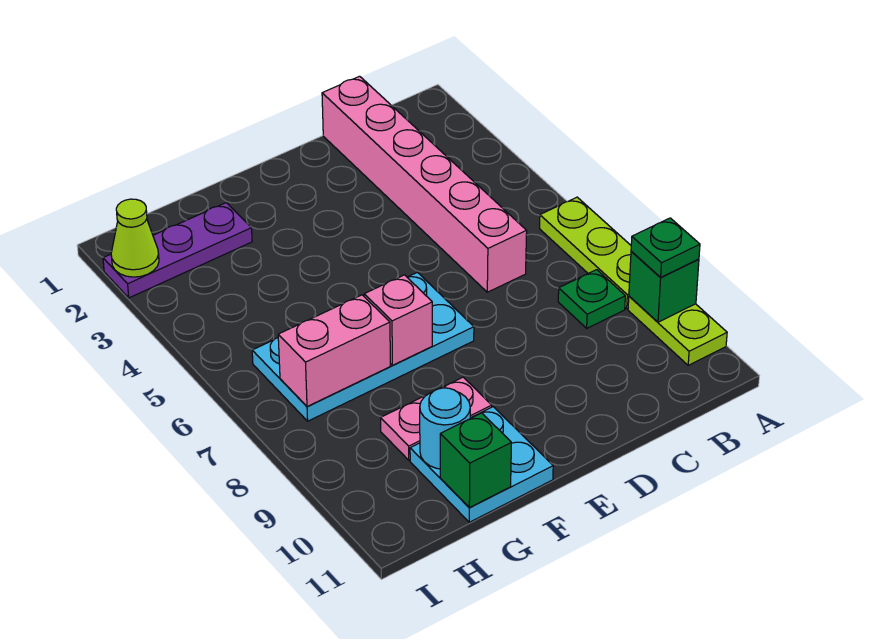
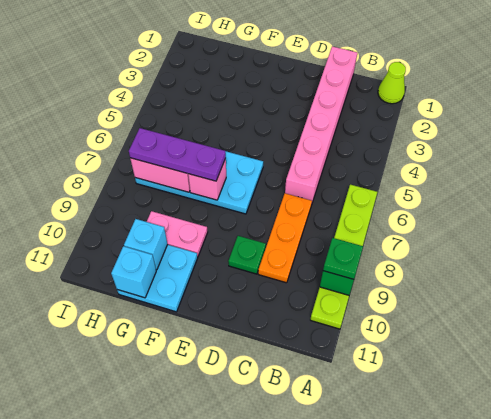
green 1x1 plate [558,270,625,328] -> green 1x1 plate moved to [228,236,266,274]
none -> orange 1x3 plate [258,193,312,283]
purple 1x3 plate [103,203,252,298] -> purple 1x3 plate moved to [129,128,226,181]
cyan 1x1 round brick [420,388,470,469] -> cyan 1x1 brick [124,219,168,270]
green 1x1 brick [440,413,511,508] -> cyan 1x1 brick [111,246,156,298]
lime 1x1 cone [111,199,159,277] -> lime 1x1 cone moved to [378,62,406,104]

